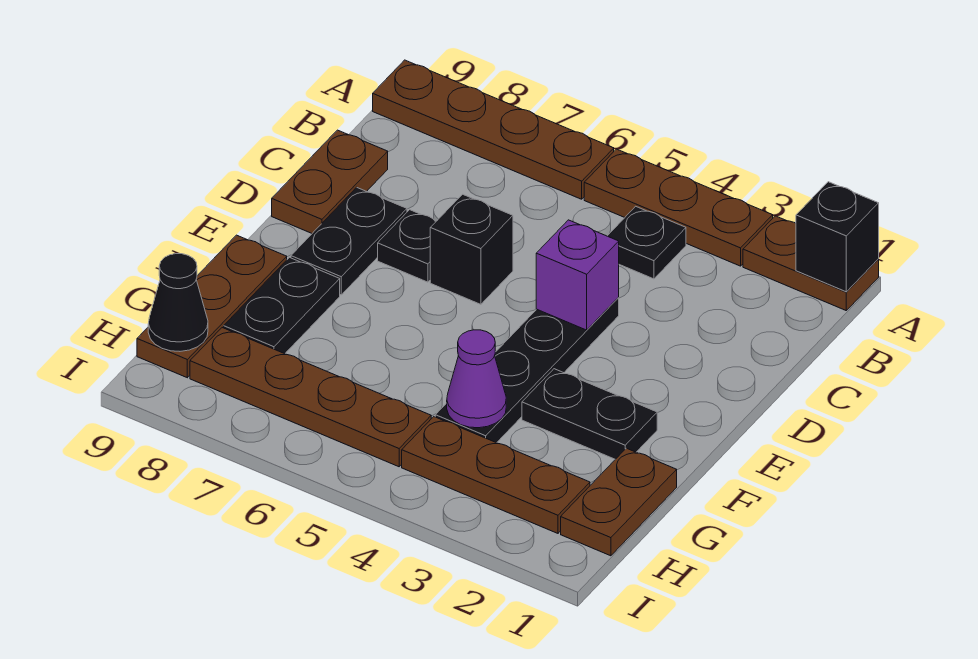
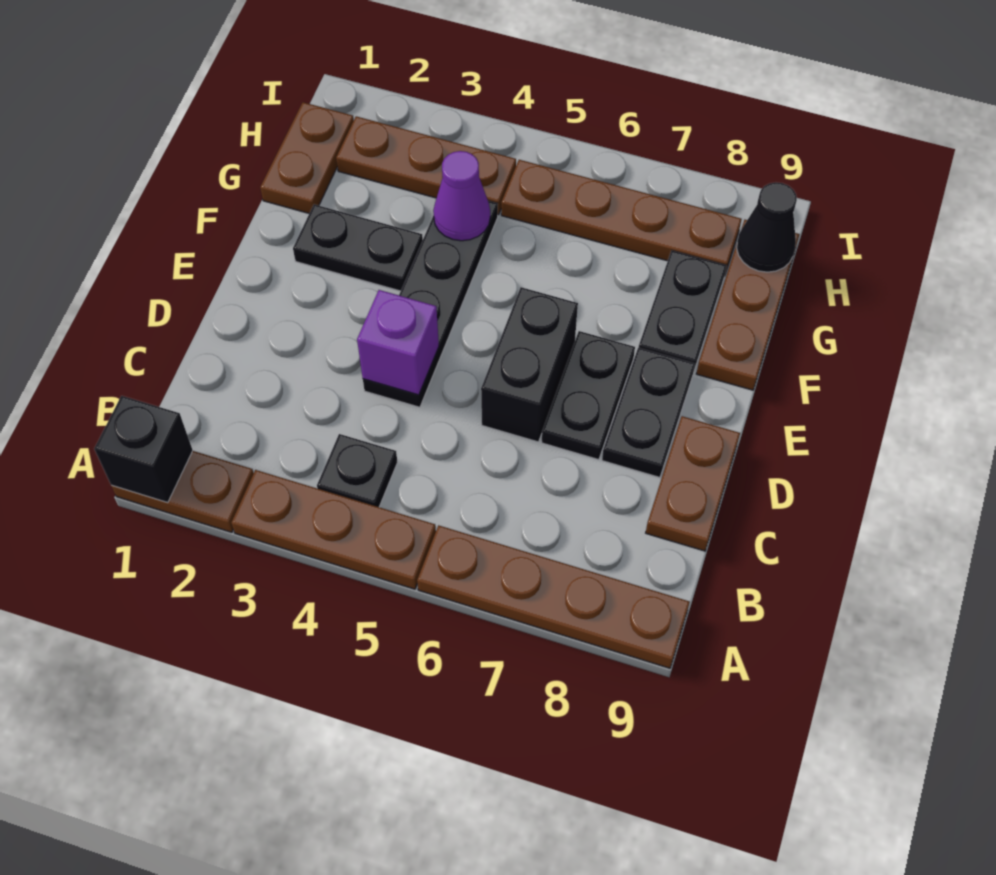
black 1x1 brick [430,194,513,304] -> black 1x2 brick [481,287,578,442]
black 1x1 plate [378,210,436,282] -> black 1x2 plate [542,331,635,460]

